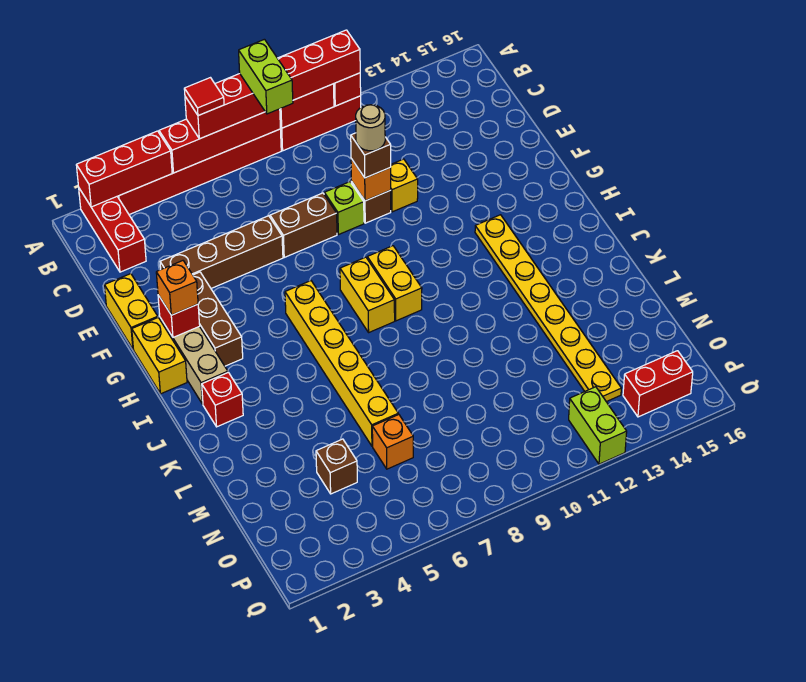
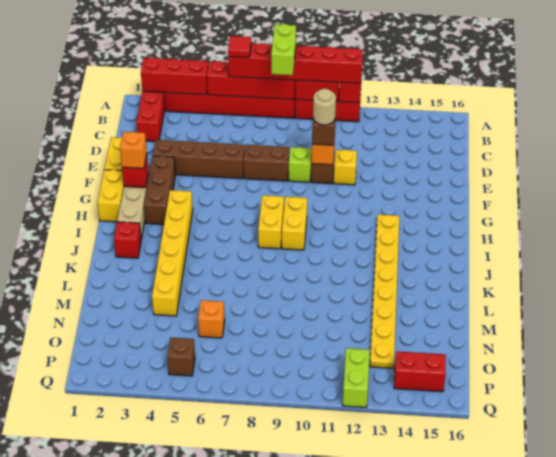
yellow 1x6 brick [285,281,398,446] -> yellow 1x6 brick moved to [152,190,193,316]
brown 1x1 brick [316,439,357,494] -> brown 1x1 brick moved to [167,338,195,376]

